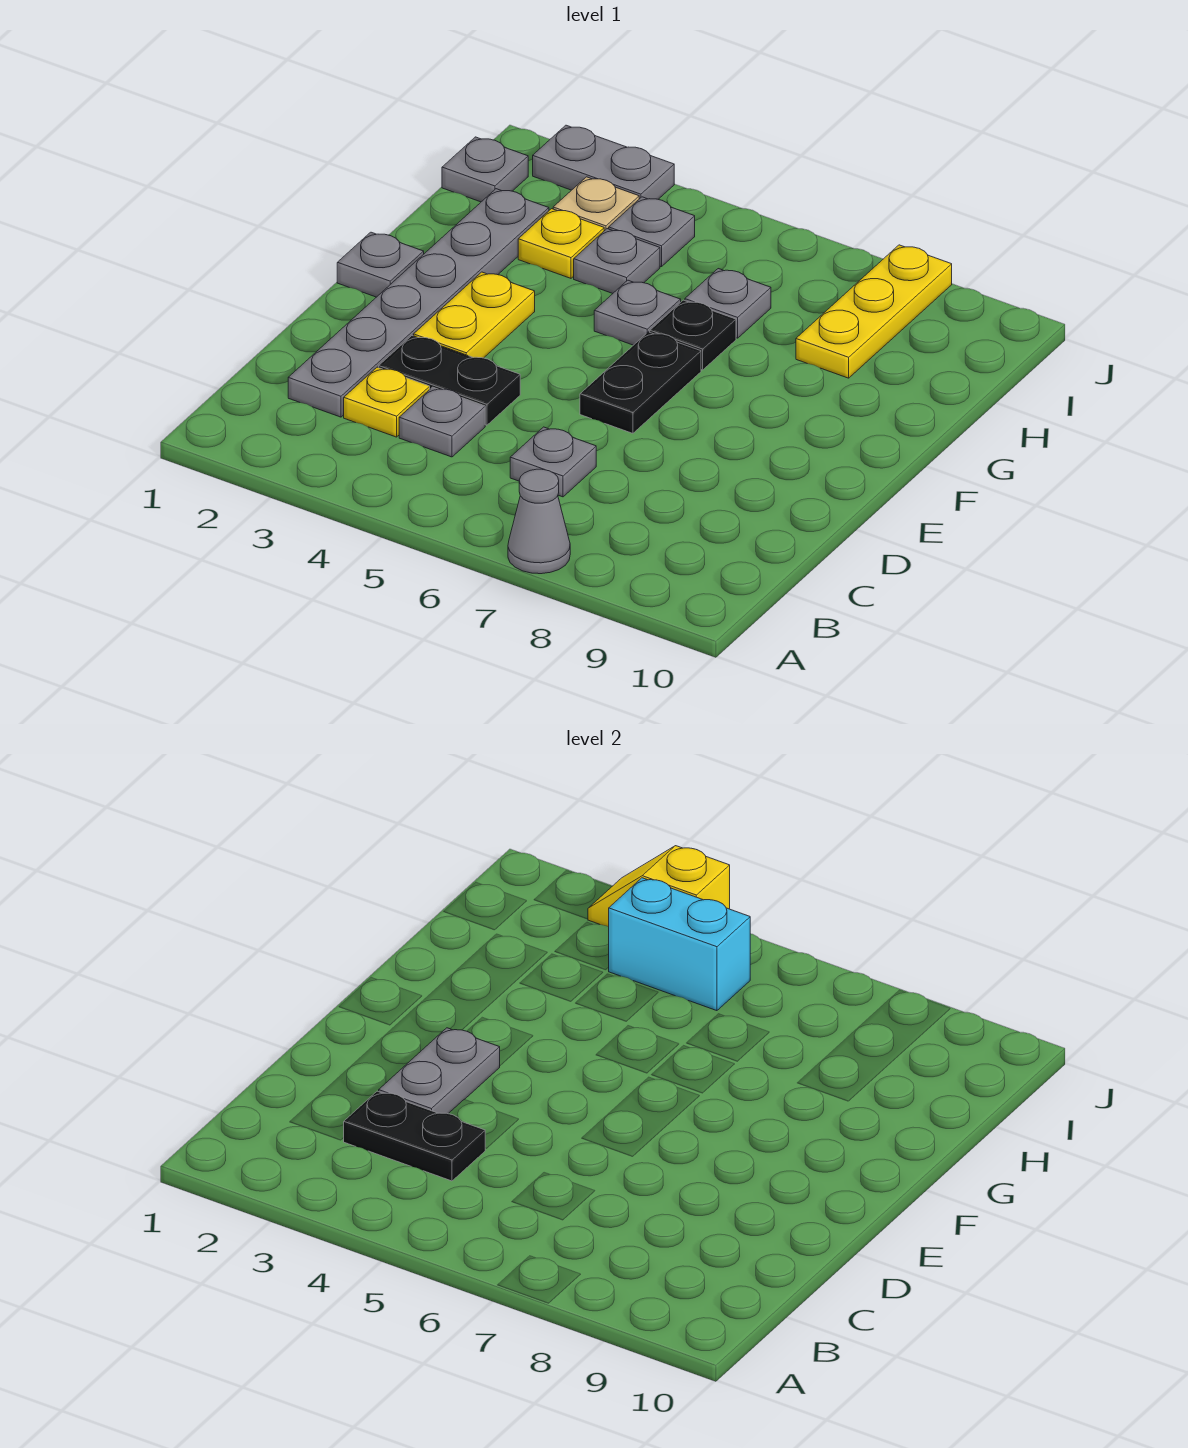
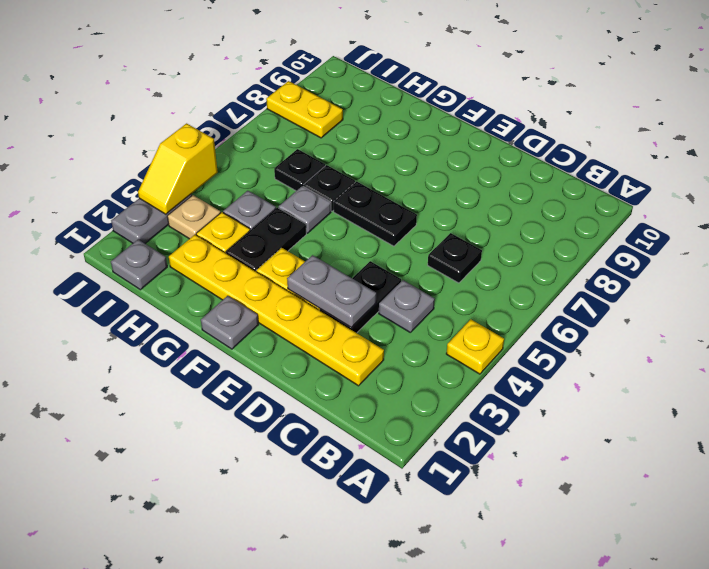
grey 1x1 cone [508,469,570,574] -> none
grey 1x6 plate [288,189,549,417] -> yellow 1x6 plate [169,235,384,386]
yellow 1x1 plate [344,367,430,437] -> yellow 1x1 plate moved to [446,319,504,374]
black 1x2 plate [344,1091,485,1181] -> black 1x2 plate moved to [226,207,306,272]
grey 1x1 plate [510,427,596,497] -> black 1x1 plate [428,233,482,283]
grey 1x1 plate [685,269,771,338] -> black 1x1 plate [274,149,325,191]
yellow 1x3 plate [796,245,952,378] -> yellow 1x2 plate [266,81,343,138]
grey 1x1 plate [609,197,695,267] -> none
cyan 1x2 brick [609,878,750,1011] -> none

